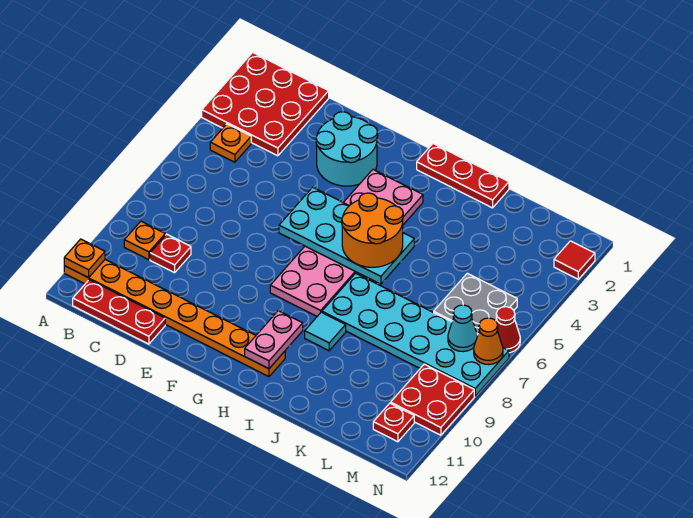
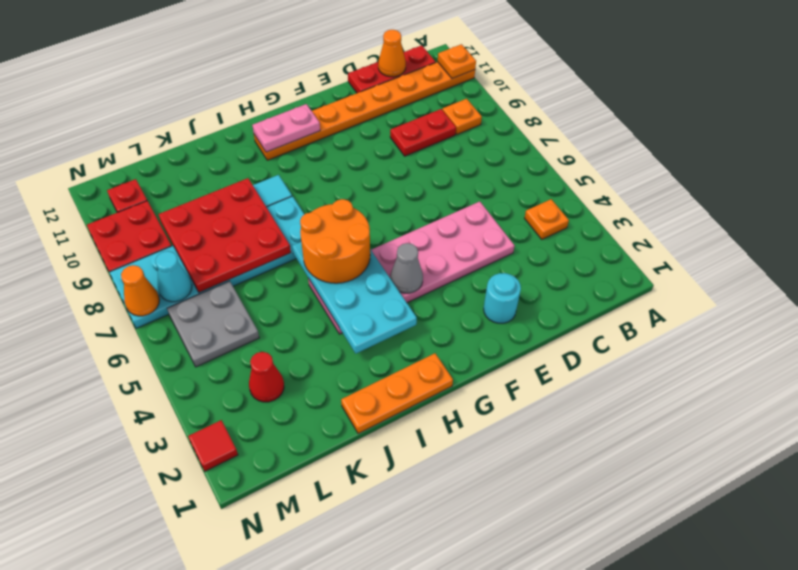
red 3x3 plate [202,52,329,156] -> red 3x3 plate moved to [158,178,291,292]
red 1x1 plate [150,234,191,273] -> red 1x2 plate [390,109,456,156]
none -> orange 1x1 cone [378,30,406,77]
cyan 2x2 round brick [316,112,378,186] -> cyan 1x1 round brick [484,273,521,323]
cyan 2x4 plate [279,187,414,284] -> cyan 2x4 plate turned to [292,242,417,353]
pink 2x6 plate [270,170,423,316] -> pink 2x6 plate turned to [308,202,514,334]
none -> grey 1x1 cone [390,243,423,293]
red 1x3 plate [417,144,509,208] -> orange 1x3 plate [341,353,453,434]
pink 1x2 plate [245,311,303,369] -> pink 1x2 plate turned to [252,104,320,152]
red 1x1 cone [496,307,520,353] -> red 1x1 cone moved to [249,352,284,402]

